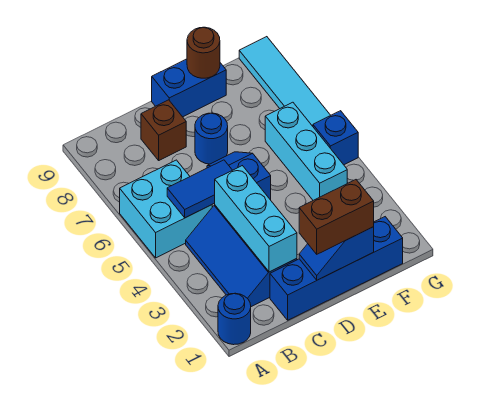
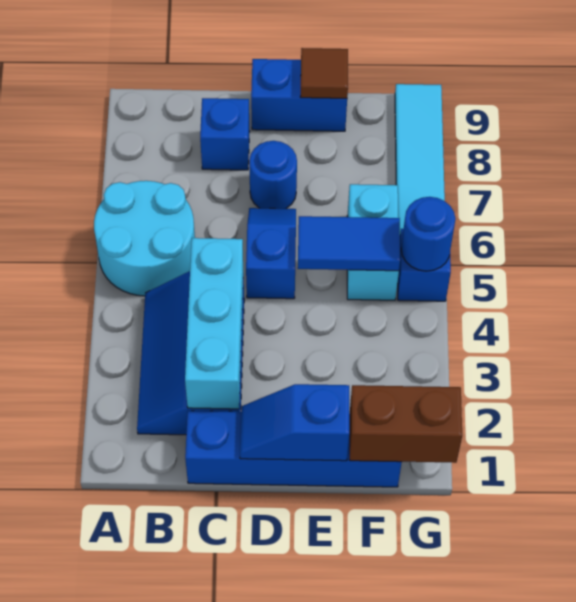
blue 1x1 round brick [218,293,251,345] -> blue 1x1 round brick moved to [401,197,455,271]
cyan 2x2 brick [120,160,212,258] -> cyan 2x2 round brick [94,181,195,296]
blue 1x2 tile [167,160,232,218] -> blue 1x2 tile moved to [298,216,400,271]
brown 1x1 brick [141,100,186,160] -> blue 1x1 brick [200,98,250,170]
brown 1x2 brick [299,180,374,254] -> brown 1x2 brick moved to [349,385,462,463]
brown 1x1 round brick [187,27,220,78] -> brown 1x1 tile [300,48,348,98]
cyan 1x3 brick [265,102,347,200] -> cyan 1x2 brick [347,184,399,300]

